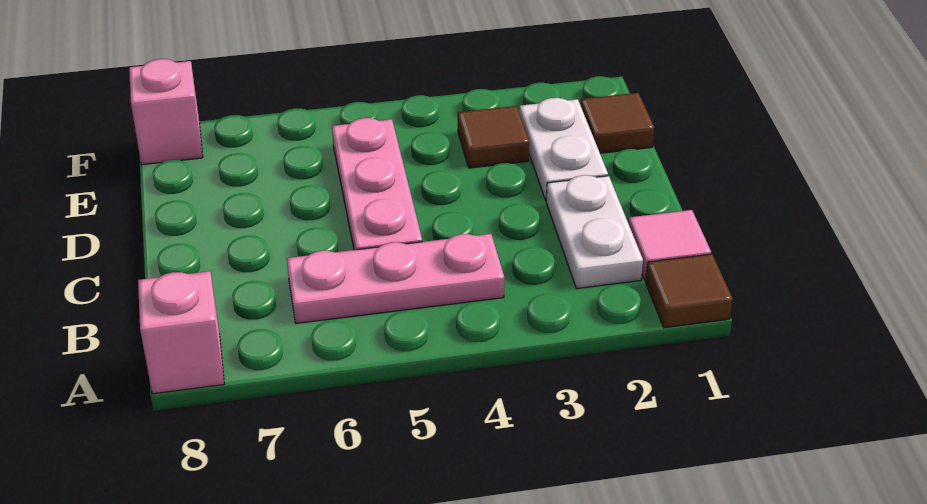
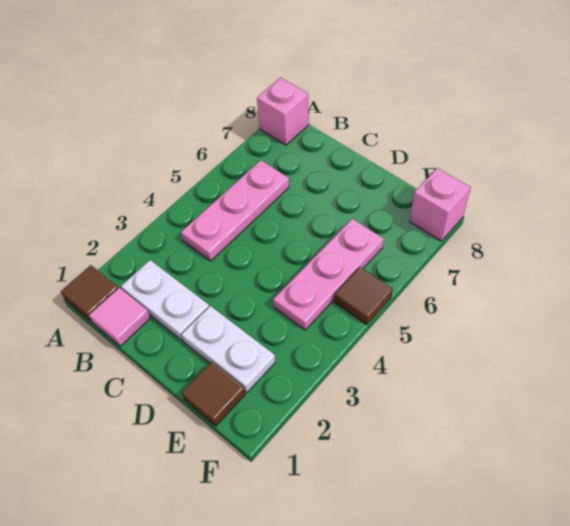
pink 1x3 plate [332,118,422,250] -> pink 1x3 plate turned to [273,219,384,330]
brown 1x1 tile [458,106,529,168] -> brown 1x1 tile moved to [334,267,393,325]

